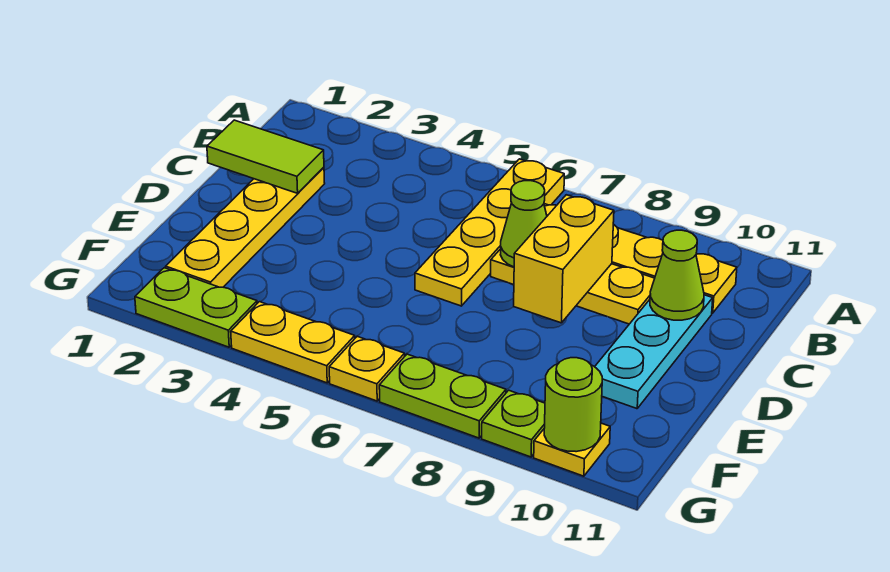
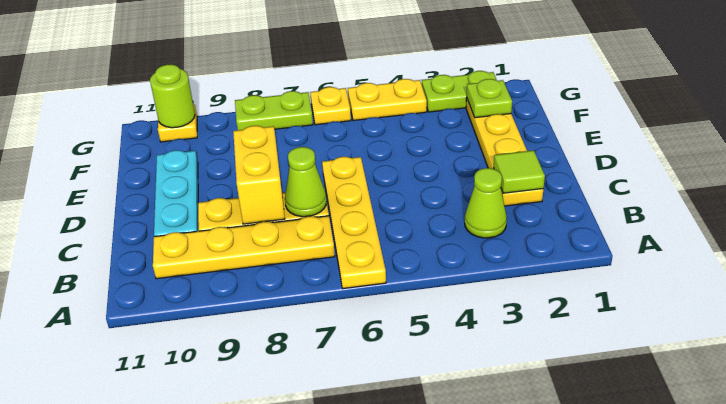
lime 1x2 tile [207,120,324,193] -> lime 1x1 tile [494,150,545,193]
lime 1x1 cone [650,230,704,320] -> lime 1x1 cone moved to [465,168,507,238]
lime 1x1 plate [482,390,545,457] -> lime 1x1 plate moved to [467,79,512,118]

